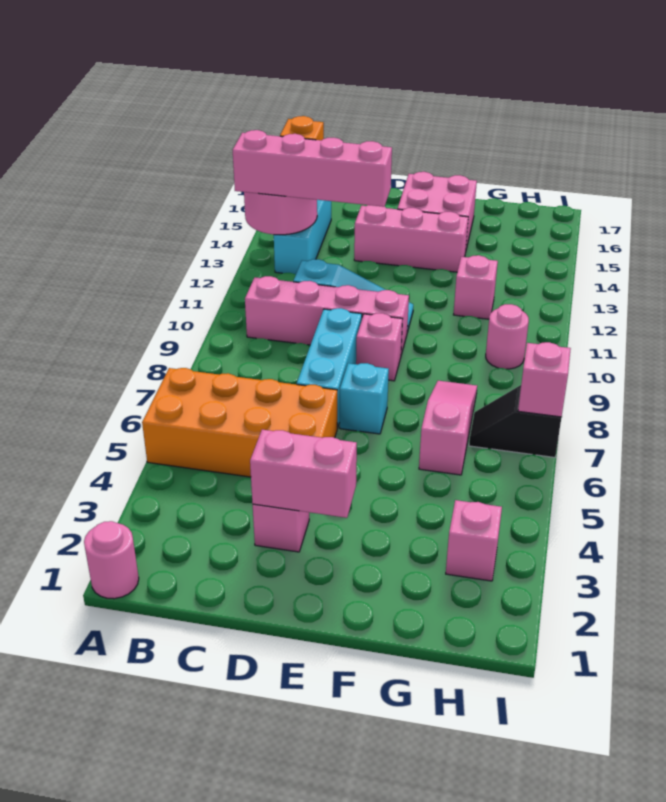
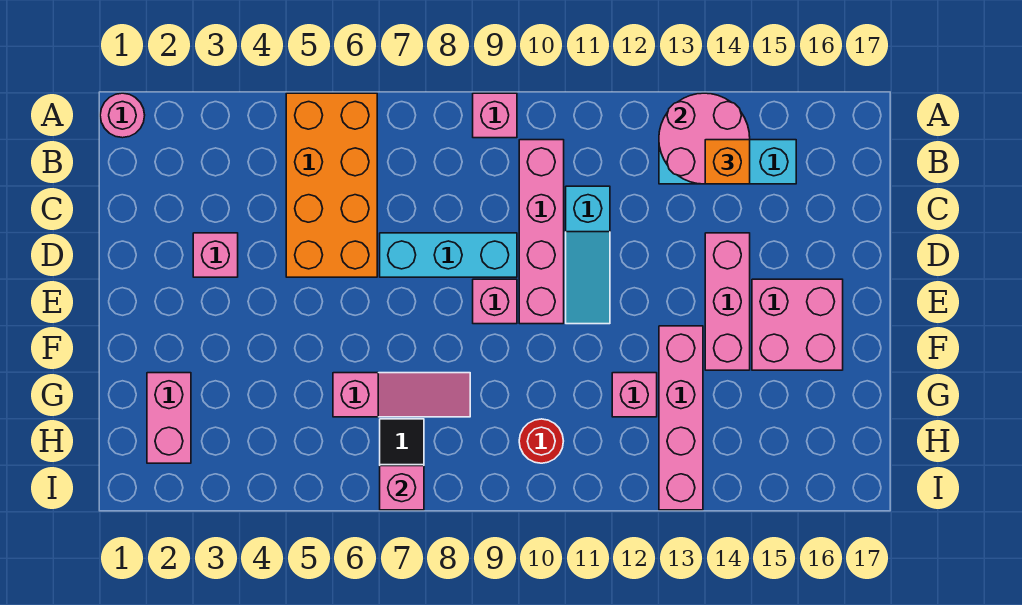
pink 1x4 brick [233,130,392,207] -> pink 1x4 brick moved to [659,326,703,510]
pink 1x2 brick [250,430,357,518] -> pink 1x2 brick moved to [147,373,191,463]
cyan 1x1 brick [340,363,389,434] -> none
pink 1x1 brick [446,500,502,581] -> pink 1x1 brick moved to [473,93,517,138]
pink 1x1 round brick [486,304,529,369] -> red 1x1 round brick [519,419,563,463]

